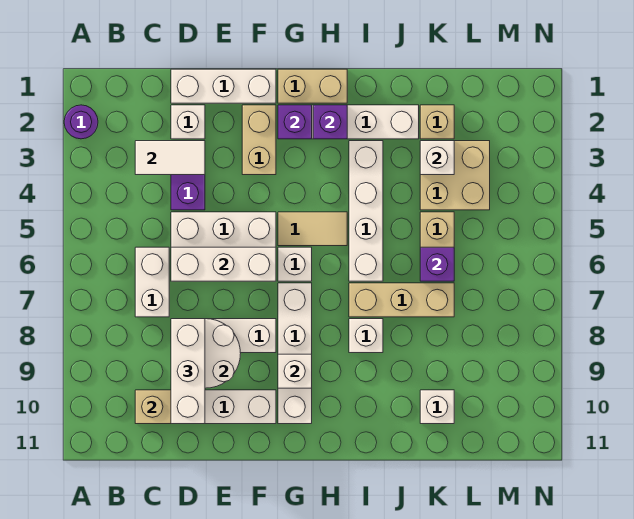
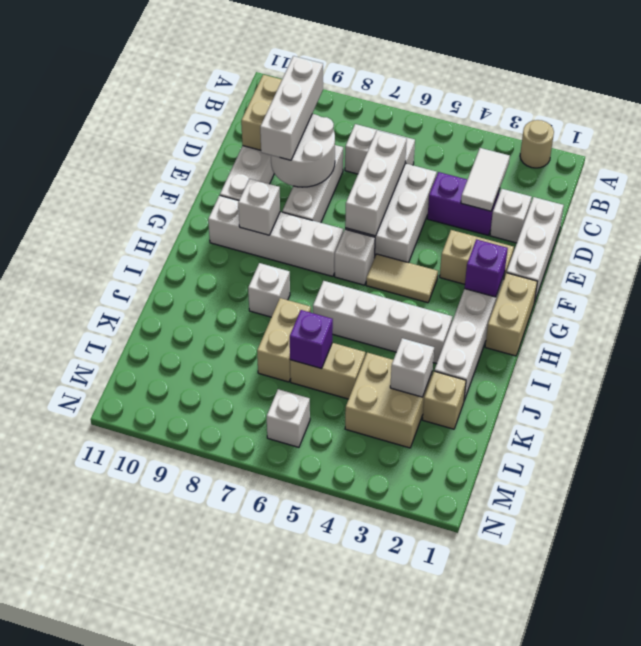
purple 1x1 round brick [64,105,98,139] -> tan 1x1 round brick [520,120,554,168]
white 1x3 brick [171,319,205,424] -> white 1x3 brick turned to [260,56,323,160]
tan 1x2 tile [278,212,347,246] -> tan 1x2 tile turned to [366,254,438,303]
purple 1x1 brick [313,105,347,139] -> none
tan 1x3 brick [349,283,454,317] -> tan 1x2 brick [257,298,311,382]
white 1x1 brick [420,390,454,424] -> white 1x1 brick moved to [267,389,310,447]

